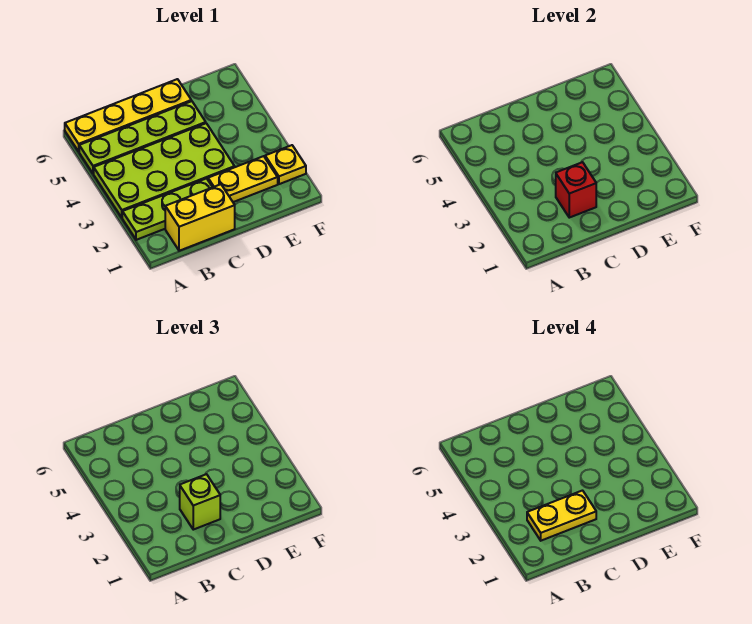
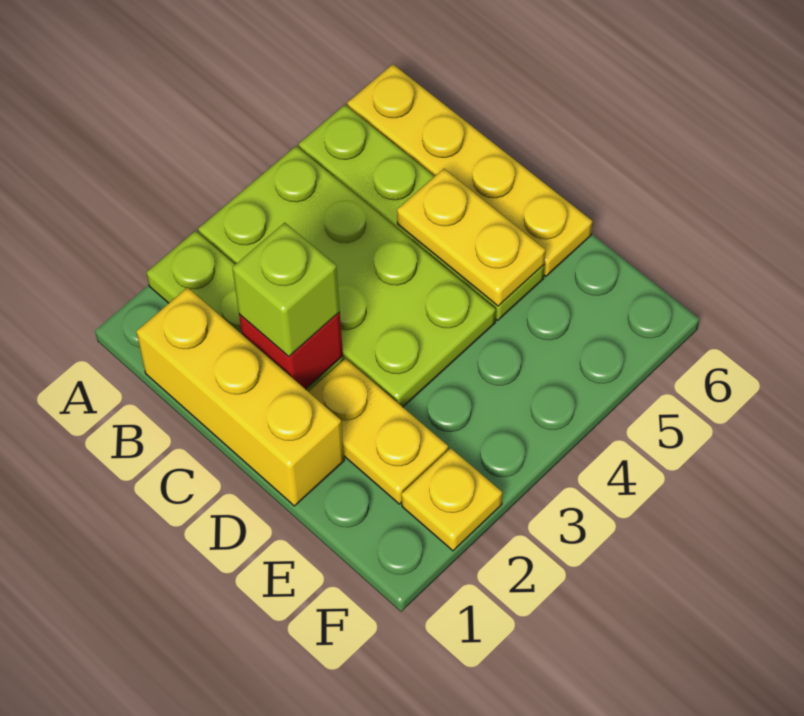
yellow 1x2 brick [165,184,235,251] -> yellow 1x3 brick [136,288,344,506]
yellow 1x2 plate [527,491,596,541] -> yellow 1x2 plate moved to [397,169,545,306]

